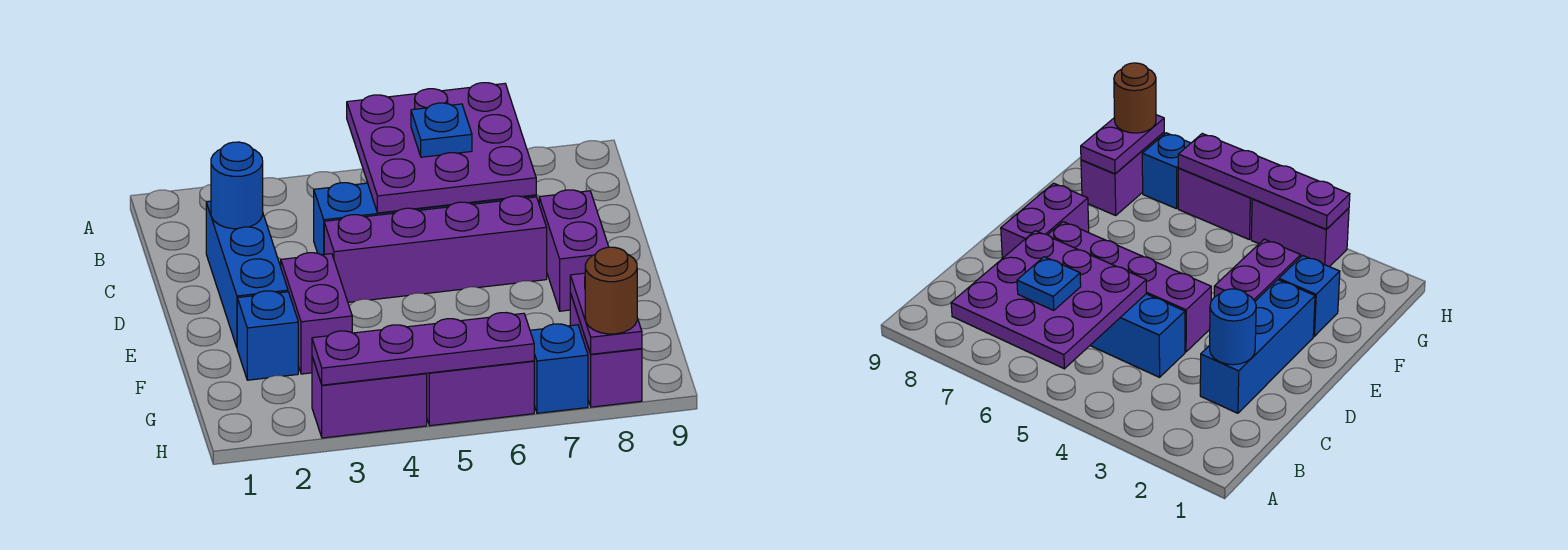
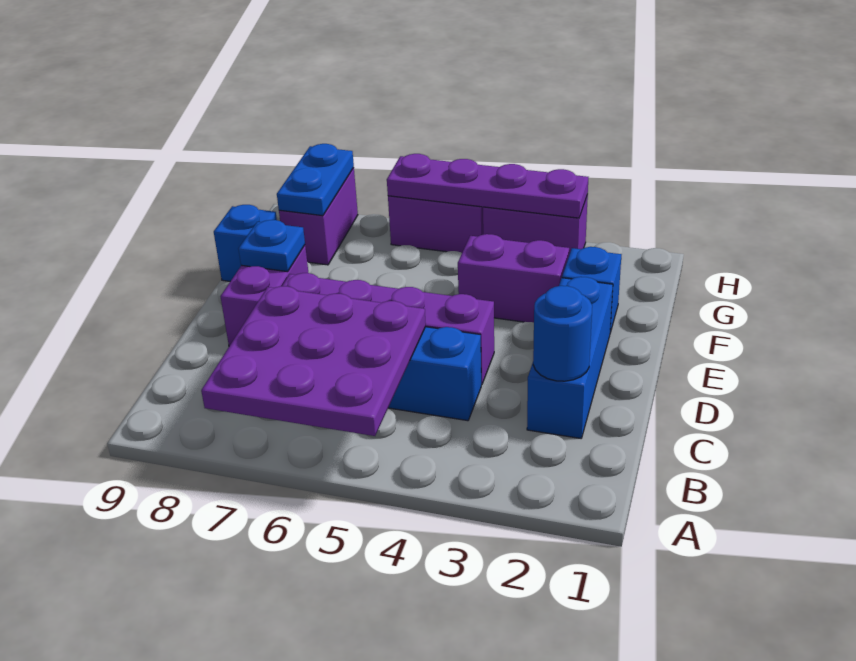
blue 1x1 plate [411,103,472,157] -> blue 1x1 plate moved to [238,220,305,272]
purple 1x2 brick [281,253,352,374] -> purple 1x2 brick turned to [458,234,569,323]
purple 1x2 plate [570,273,642,354] -> blue 1x2 plate [277,144,354,216]
blue 1x1 brick [530,324,588,413] -> blue 1x1 brick moved to [214,205,277,281]
brown 1x1 round brick [585,247,637,334] -> none

